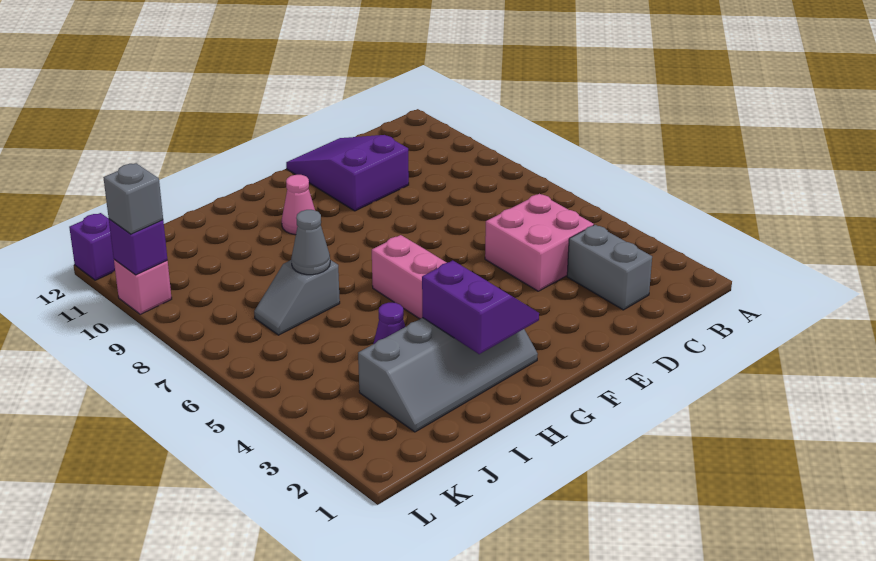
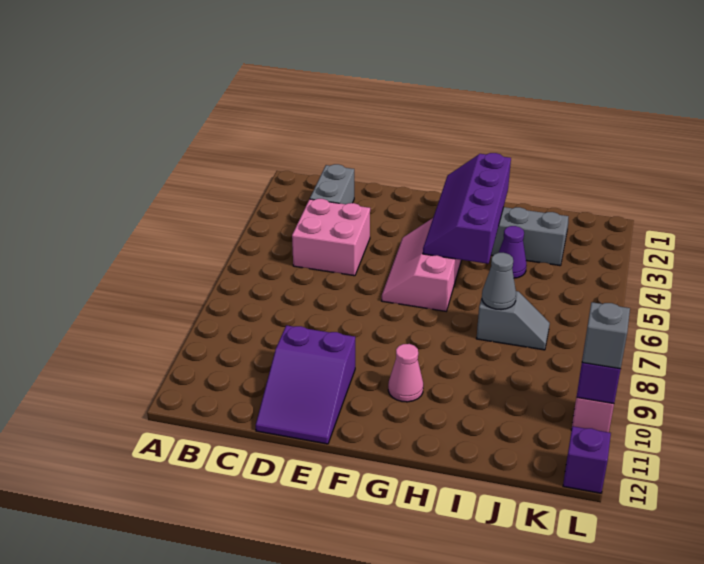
purple 2x2 slope [422,260,539,354] -> purple 2x4 slope [423,153,511,264]

